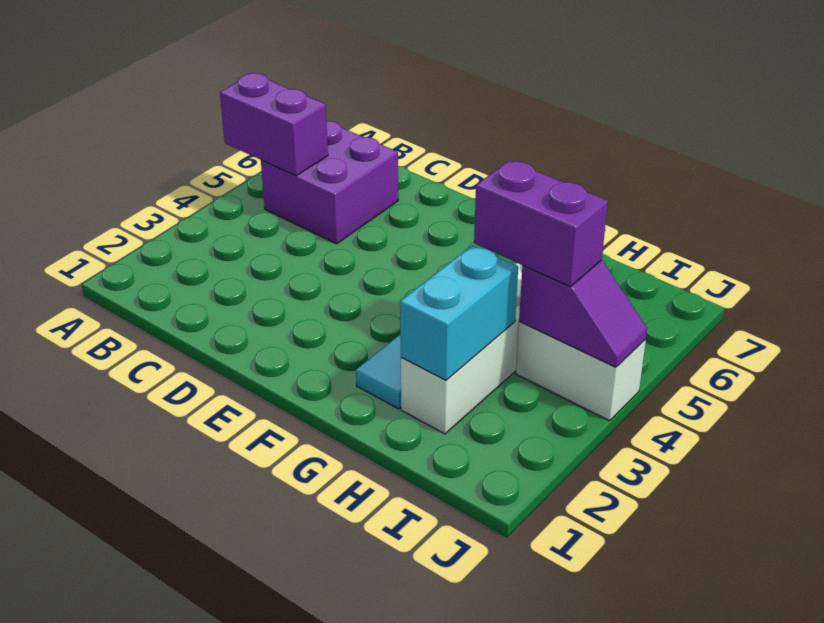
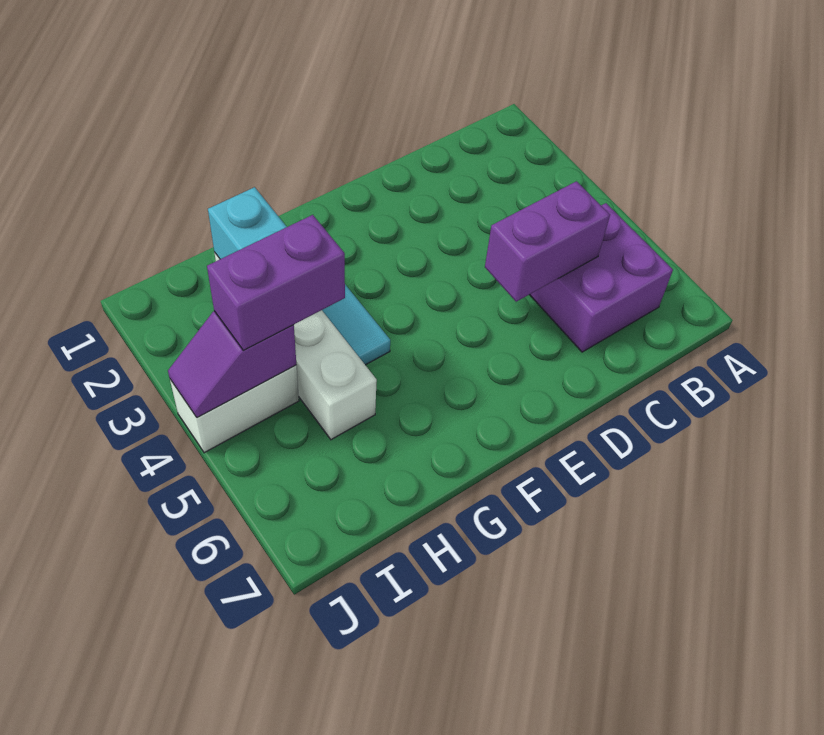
purple 1x2 brick [220,73,328,176] -> purple 1x2 brick moved to [485,181,610,302]

